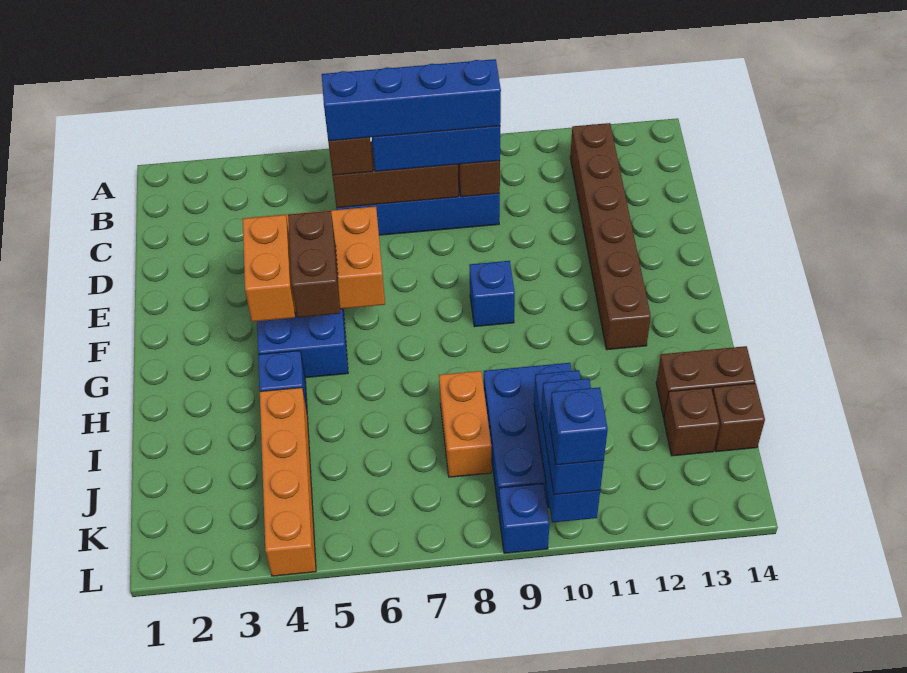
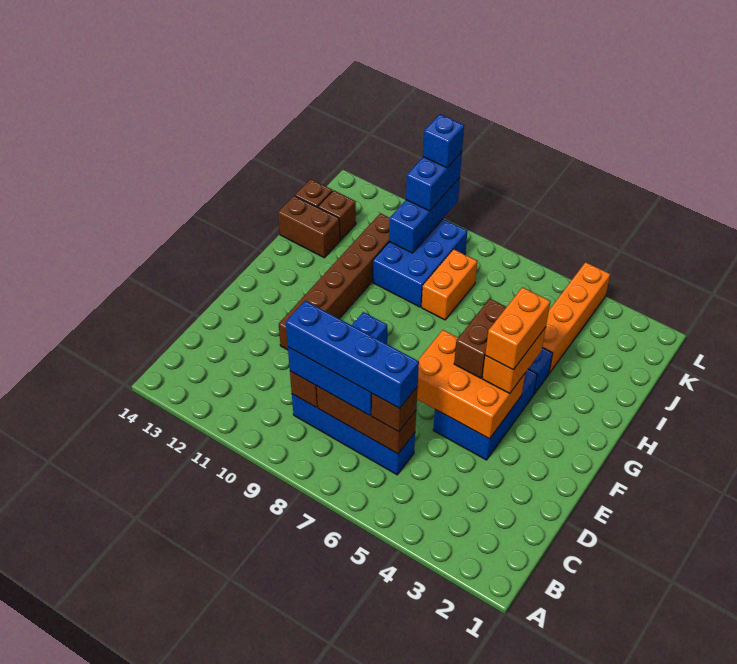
brown 1x6 brick [570,123,651,350] -> brown 1x6 brick moved to [279,213,390,350]
none -> orange 1x2 brick [485,287,551,370]
blue 1x1 brick [499,484,550,553] -> none

